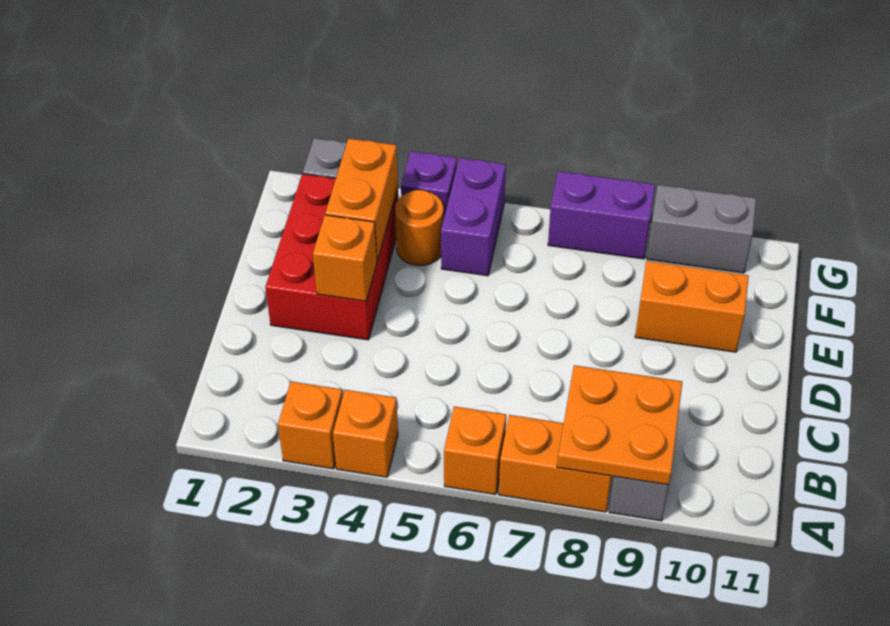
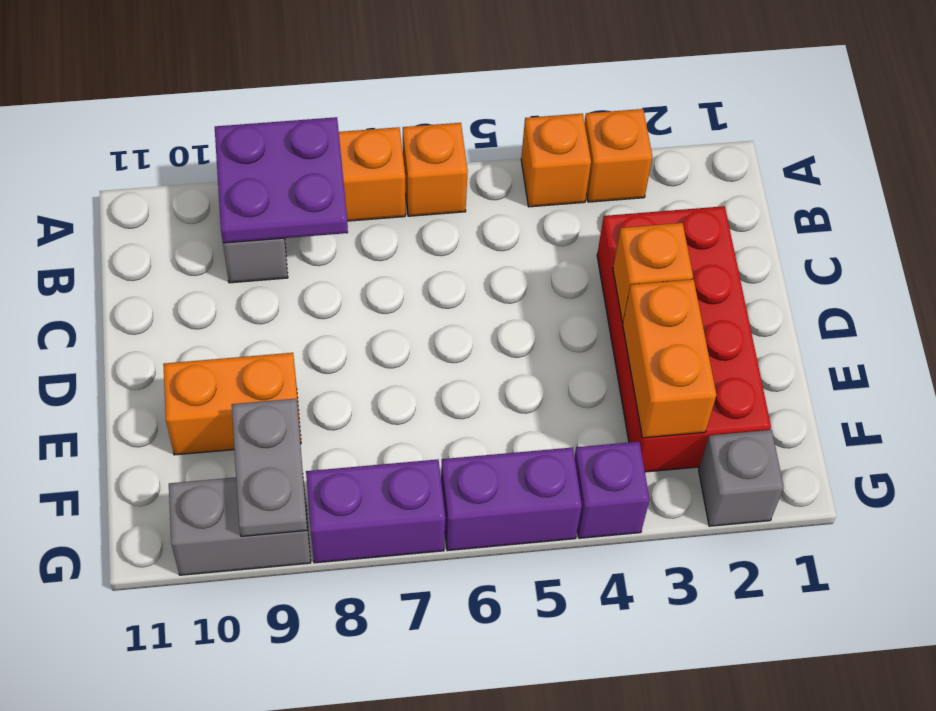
orange 2x2 plate [557,365,682,485] -> purple 2x2 plate [215,117,348,243]
red 2x3 brick [265,174,398,340] -> red 2x4 brick [597,206,771,472]
orange 1x1 round brick [395,190,443,266] -> none
purple 1x2 brick [441,158,506,276] -> purple 1x2 brick turned to [441,447,582,551]
none -> grey 1x2 plate [232,399,307,537]

